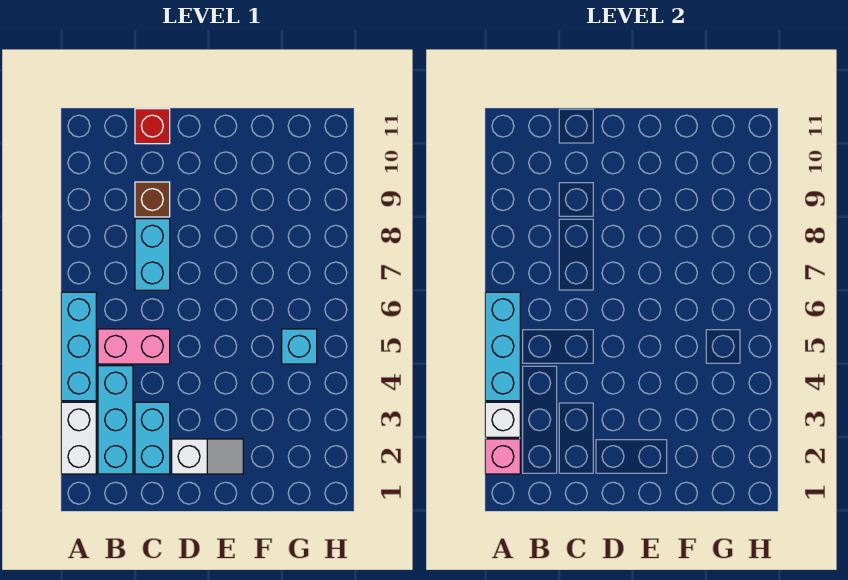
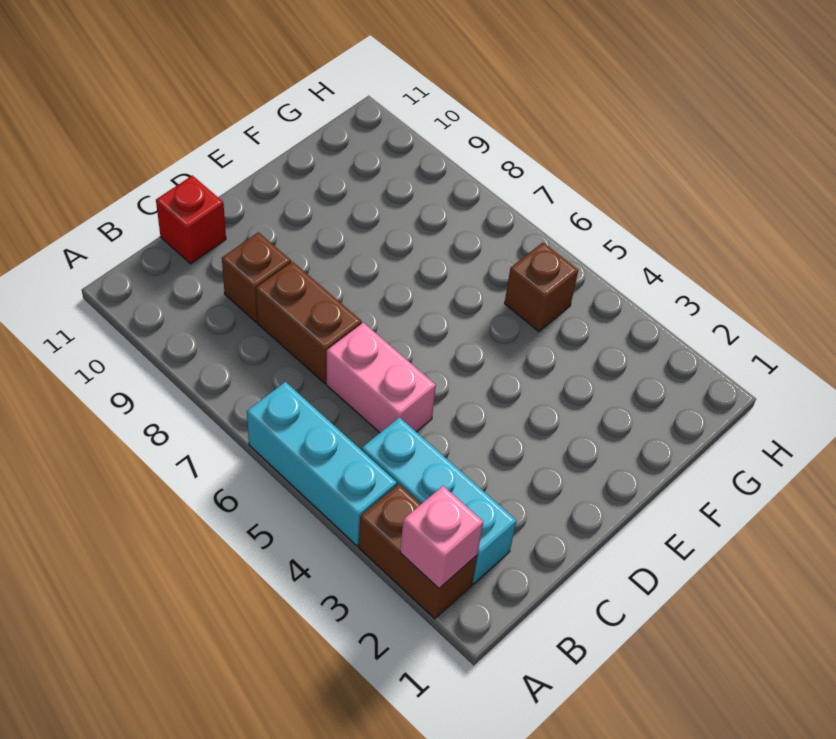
white 1x2 brick [61,402,96,474] -> brown 1x2 brick [359,484,477,619]
white 1x1 brick [485,402,520,437] -> none
cyan 1x3 brick [485,292,520,401] -> none
pink 1x2 brick [98,329,170,364] -> pink 1x2 brick turned to [326,323,436,433]
cyan 1x2 brick [135,402,170,474] -> none
cyan 1x2 brick [135,219,170,290] -> brown 1x2 brick [256,262,362,383]
white 1x2 slope [172,439,243,474] -> none
cyan 1x1 brick [282,329,317,364] -> brown 1x1 brick [505,243,578,331]

